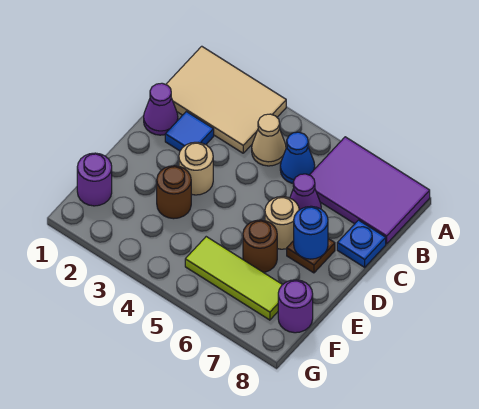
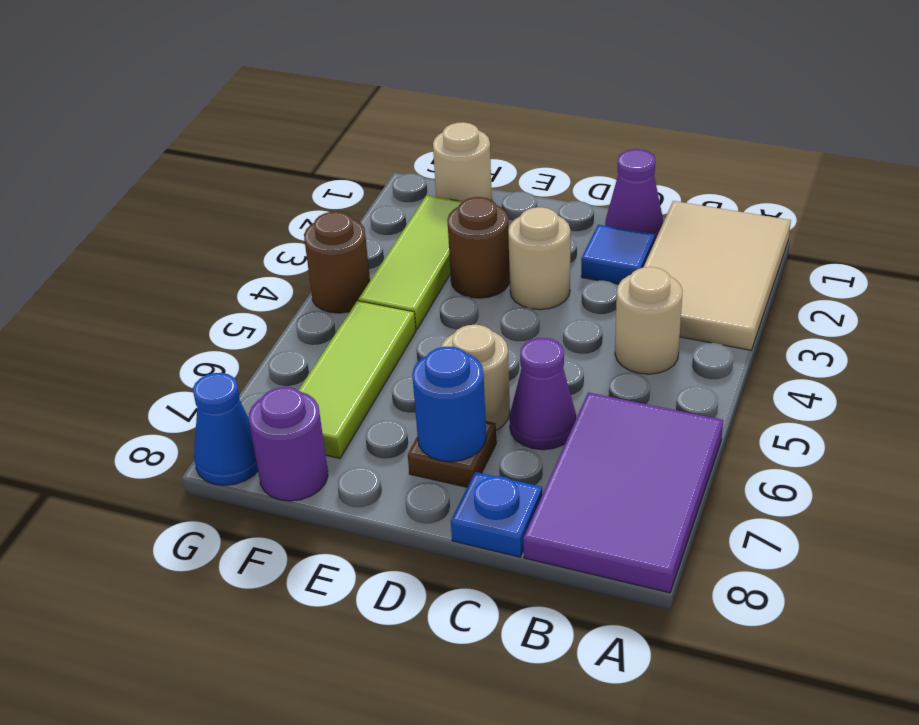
tan 1x1 cone [252,114,286,166] -> tan 1x1 round brick [615,267,683,374]
blue 1x1 cone [280,132,315,183] -> blue 1x1 cone moved to [193,373,258,485]
brown 1x1 round brick [243,220,277,273] -> brown 1x1 round brick moved to [304,212,370,313]
purple 1x1 round brick [77,153,112,206] -> tan 1x1 round brick [433,122,492,201]
none -> lime 1x3 tile [358,195,462,330]

